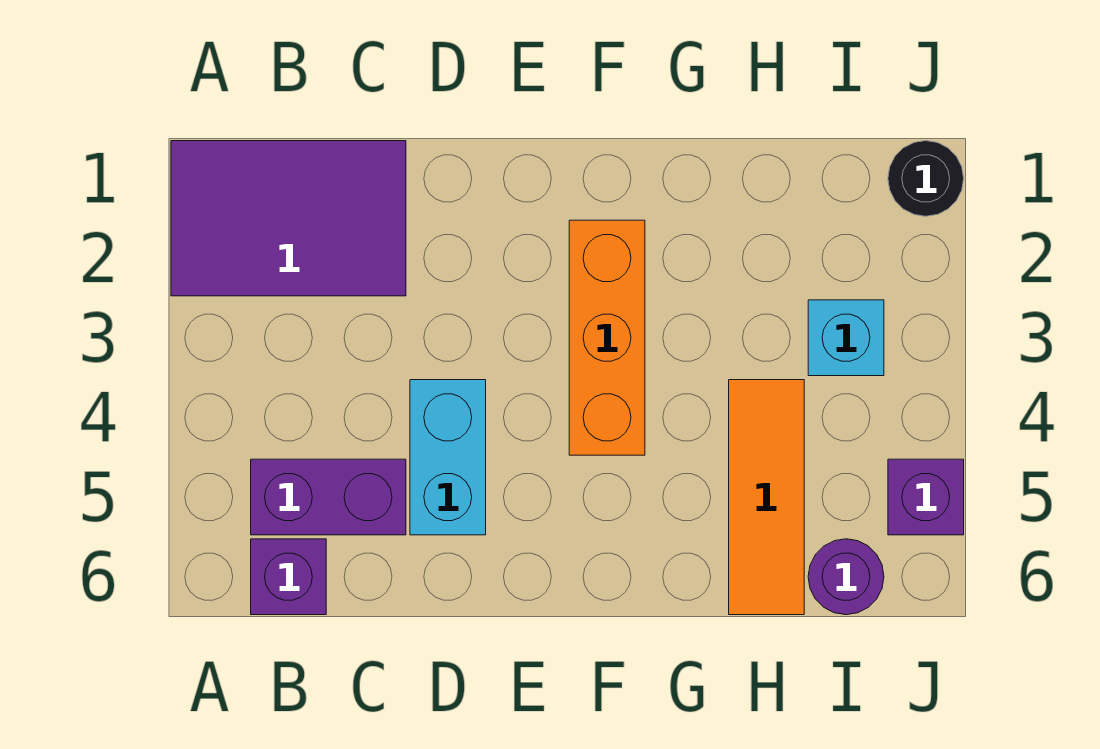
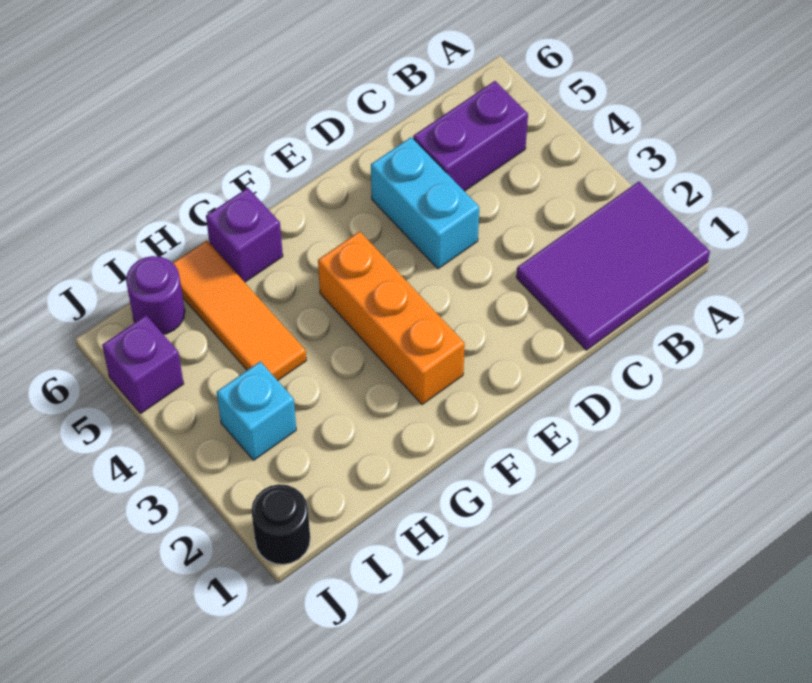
purple 1x1 brick [251,539,326,615] -> purple 1x1 brick moved to [206,188,283,282]

